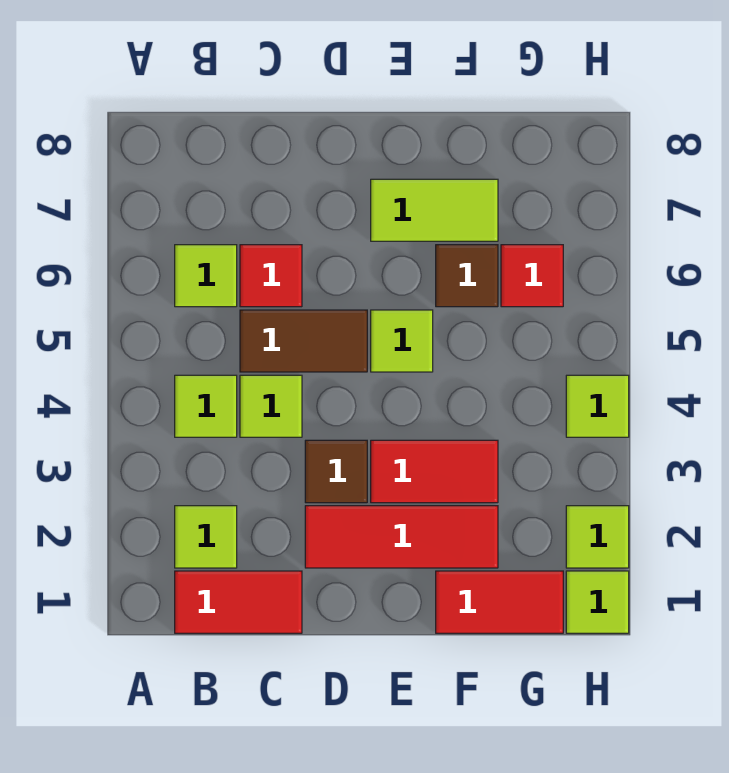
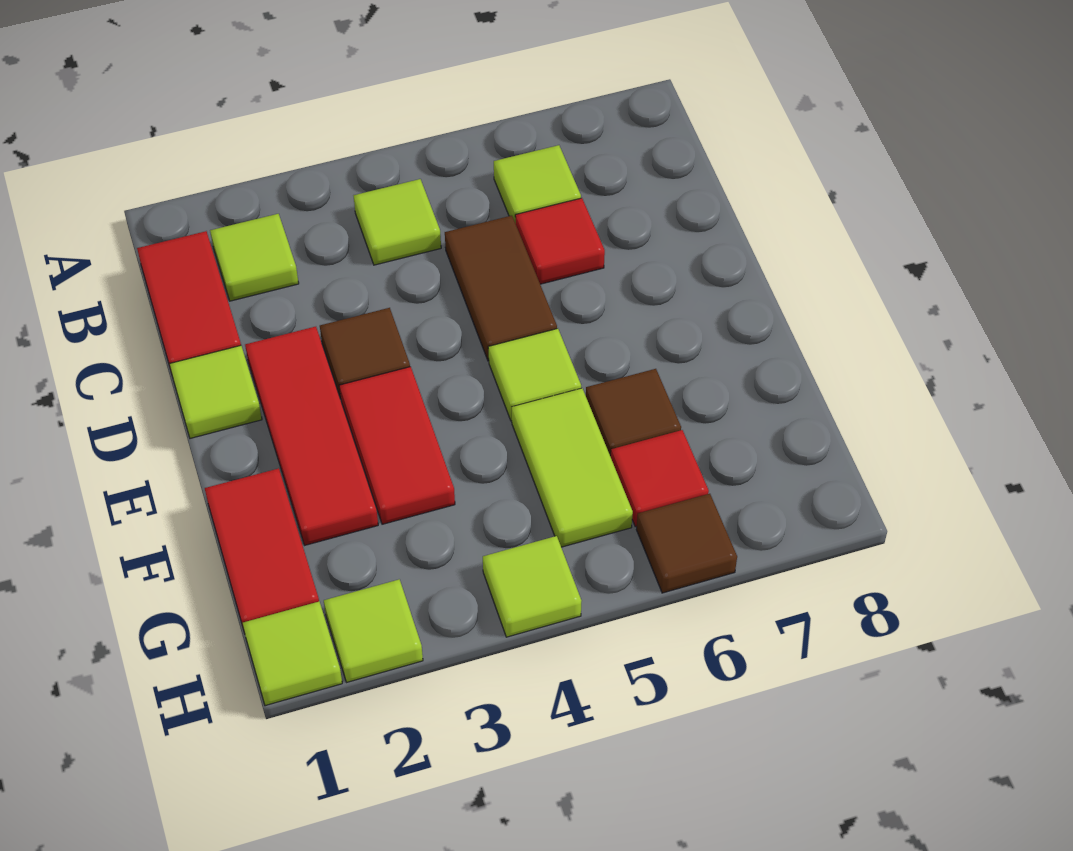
lime 1x1 tile [240,375,302,437] -> lime 1x1 tile moved to [170,346,262,438]
lime 1x2 tile [371,179,498,241] -> lime 1x2 tile moved to [512,388,633,547]
none -> brown 1x1 tile [636,494,737,593]

